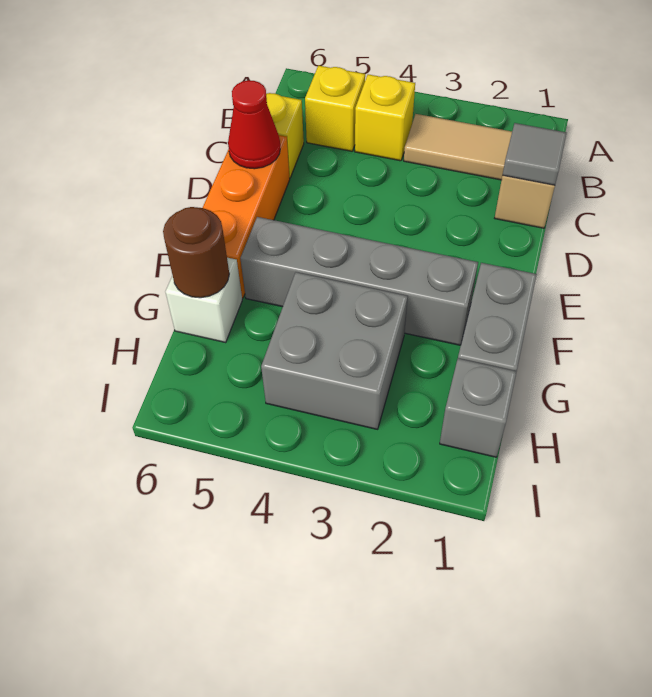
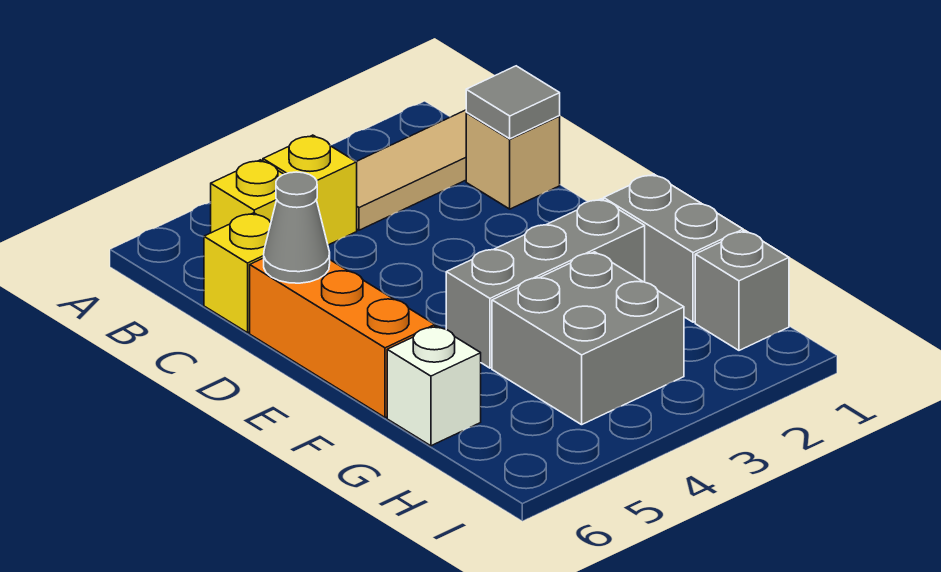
red 1x1 cone [228,80,280,169] -> grey 1x1 cone [264,172,330,283]
grey 1x4 brick [240,217,478,345] -> grey 1x3 brick [446,199,645,368]
brown 1x1 round brick [163,207,229,298] -> none

